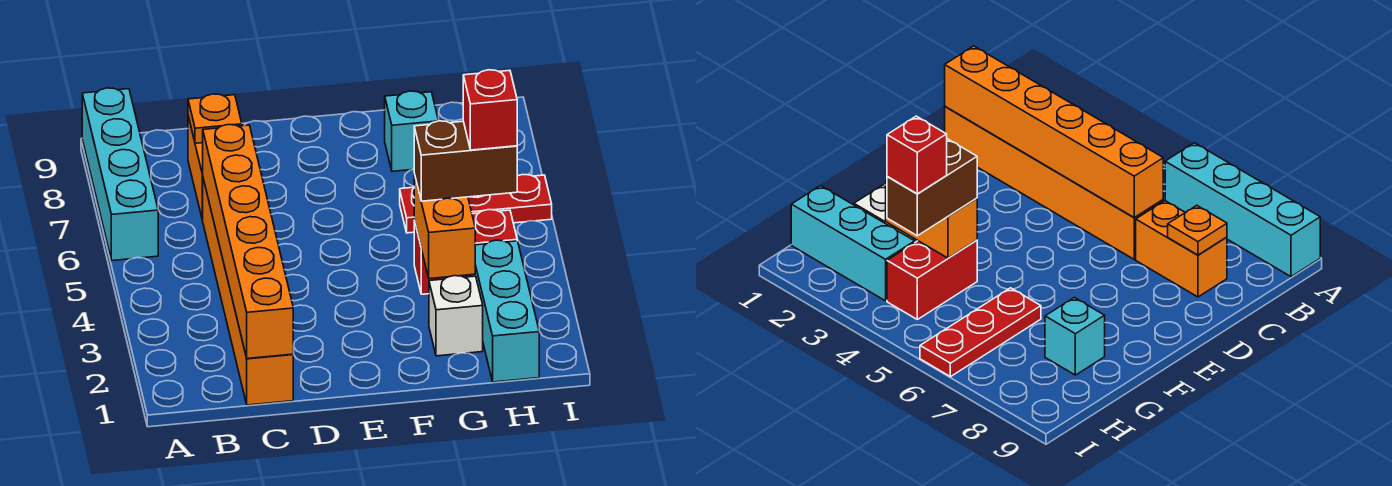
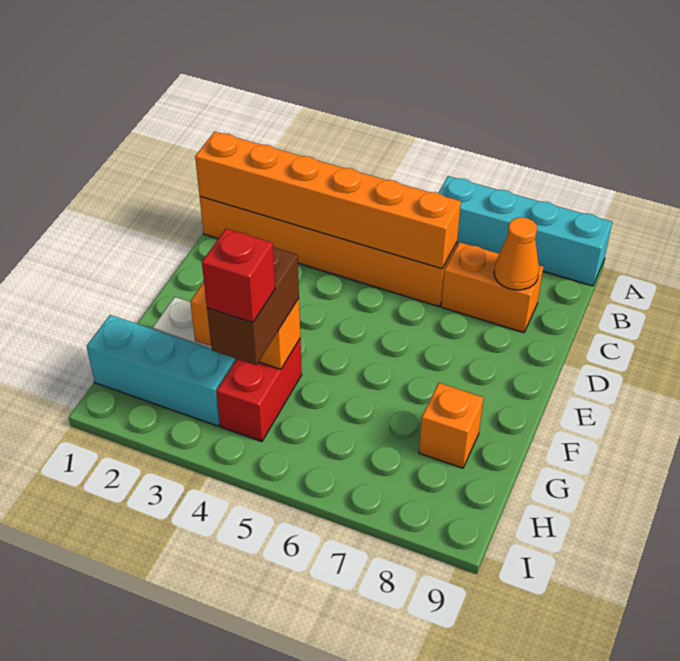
orange 1x1 plate [188,94,242,143] -> orange 1x1 cone [494,217,539,290]
red 1x3 plate [400,174,552,233] -> none
cyan 1x1 brick [385,91,439,171] -> orange 1x1 brick [419,383,484,468]

